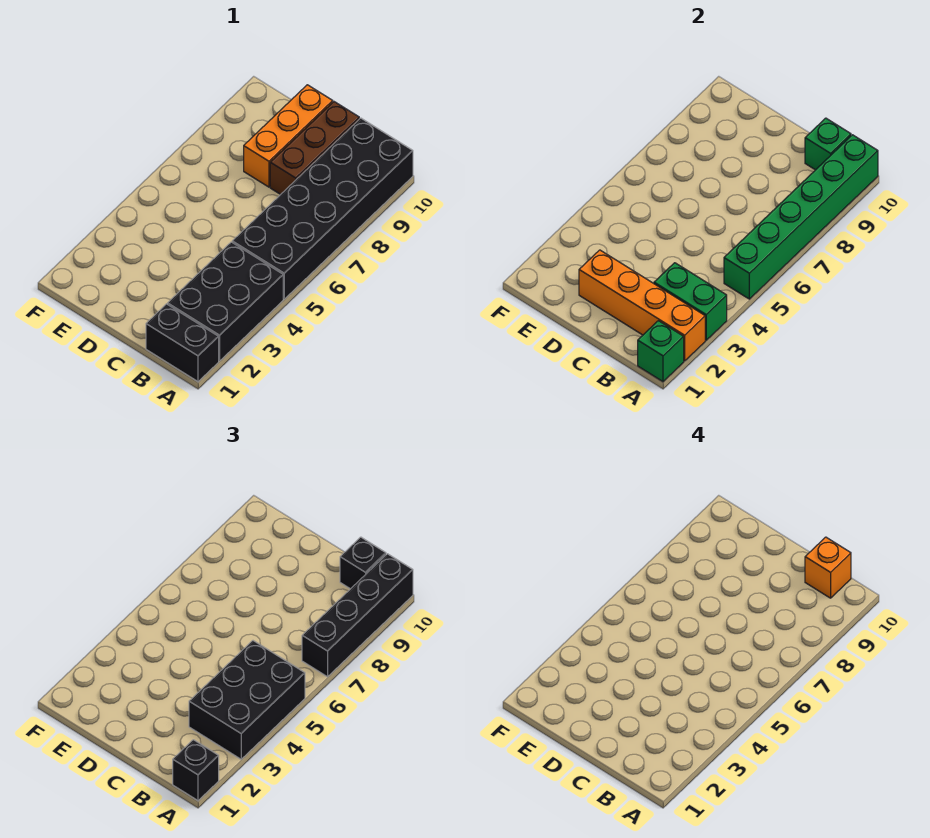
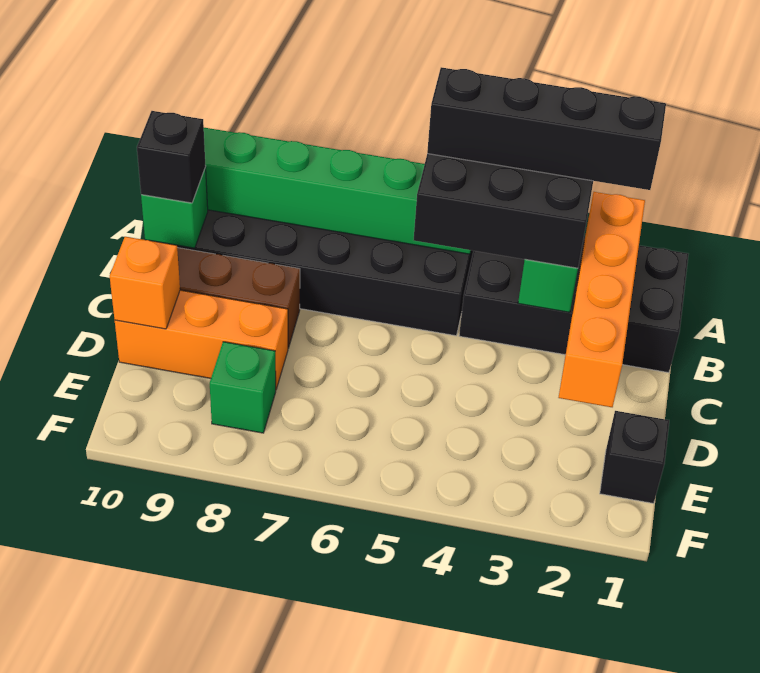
green 1x1 brick [638,321,684,382] -> green 1x1 brick moved to [210,342,276,433]
black 1x1 brick [173,740,219,801] -> black 1x1 brick moved to [600,411,669,503]
black 1x4 brick [302,554,413,677] -> black 1x4 brick moved to [427,67,666,190]
orange 1x1 brick [805,537,851,598] -> orange 1x1 brick moved to [110,237,180,329]

